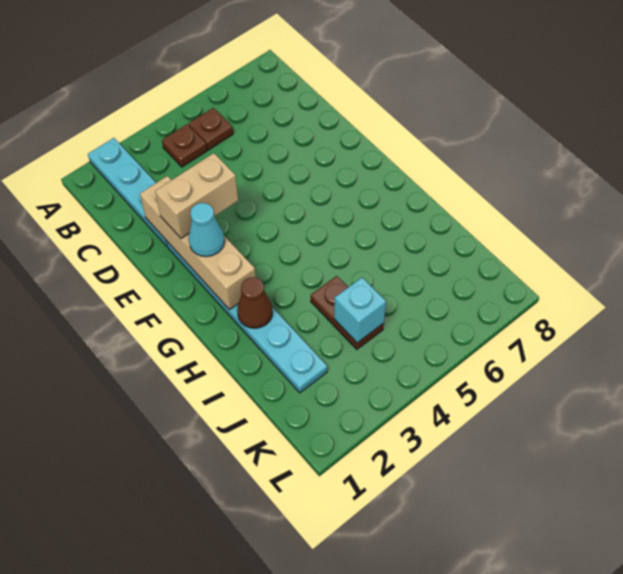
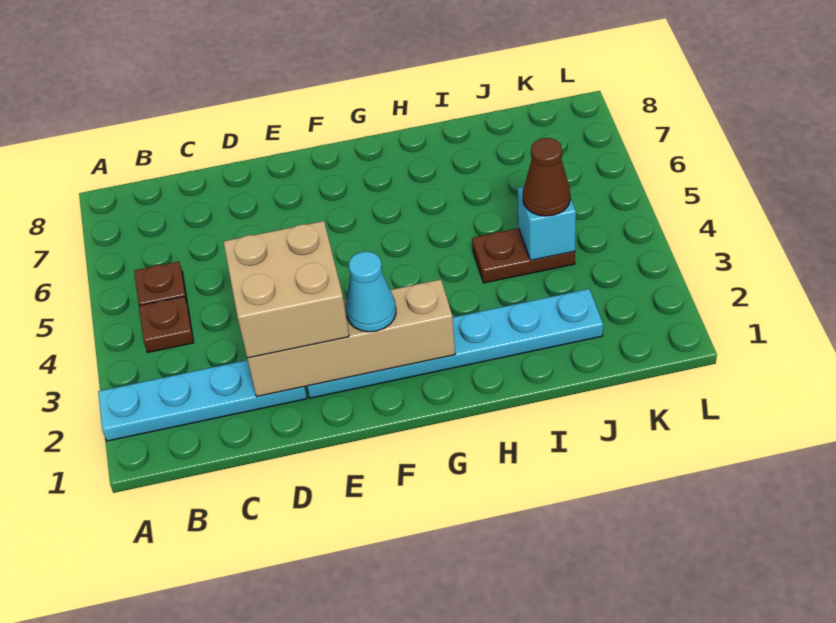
tan 1x2 brick [155,153,238,238] -> tan 2x2 brick [223,221,349,358]
brown 1x1 cone [237,277,273,328] -> brown 1x1 cone moved to [523,138,570,216]

